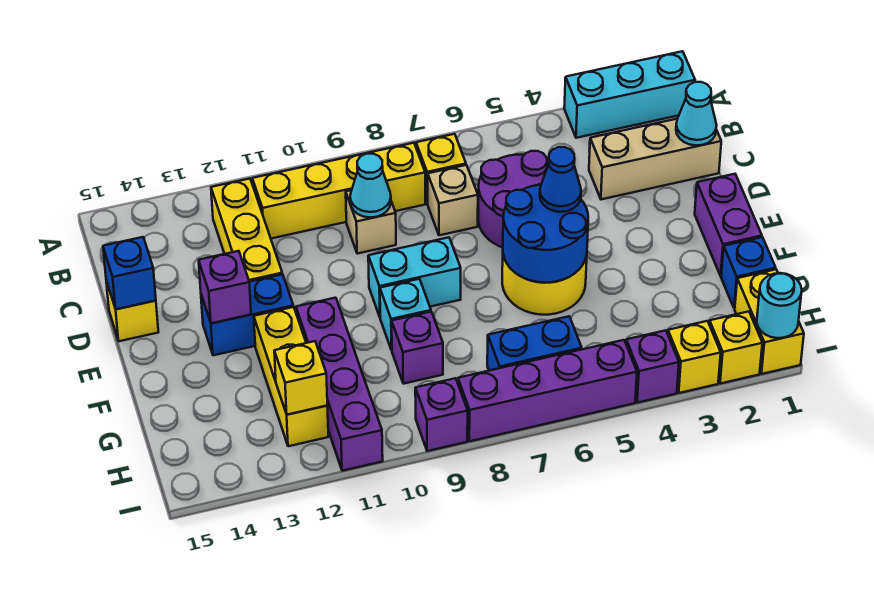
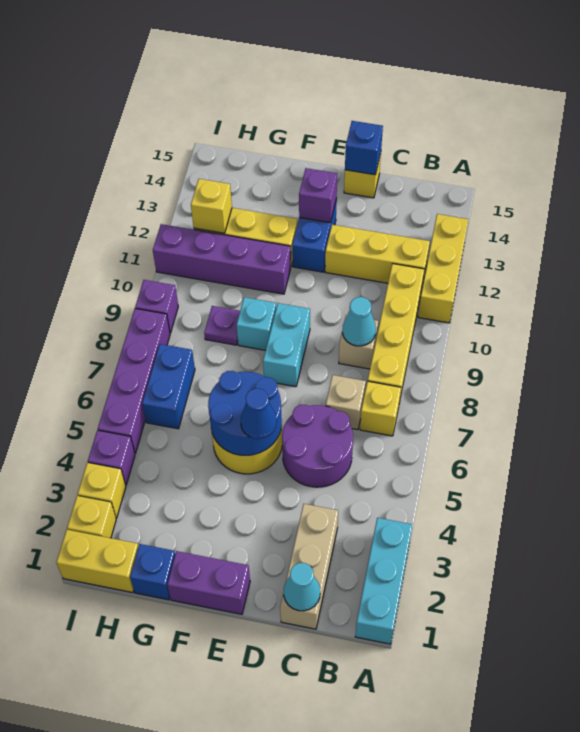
none -> yellow 1x3 brick [418,214,468,323]
purple 1x1 brick [392,312,443,384] -> purple 1x1 plate [204,306,240,345]
cyan 1x1 round brick [757,273,802,338] -> none

